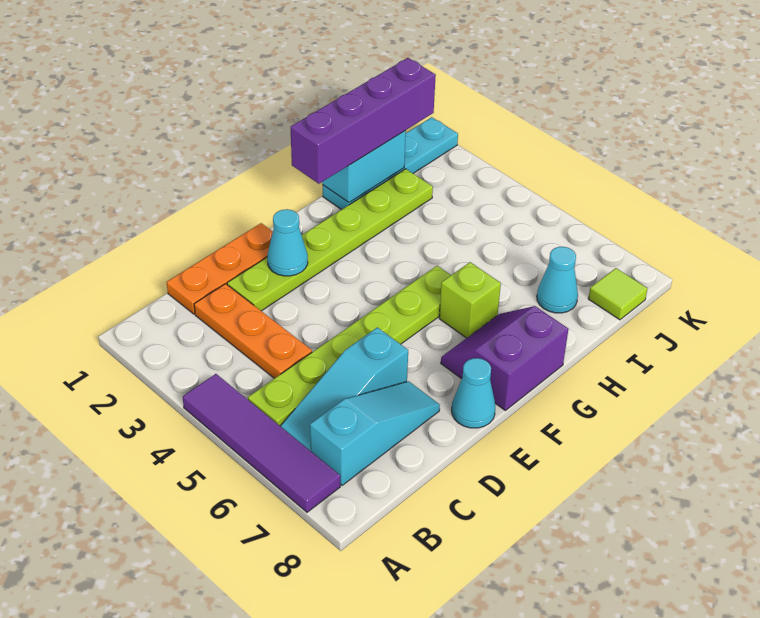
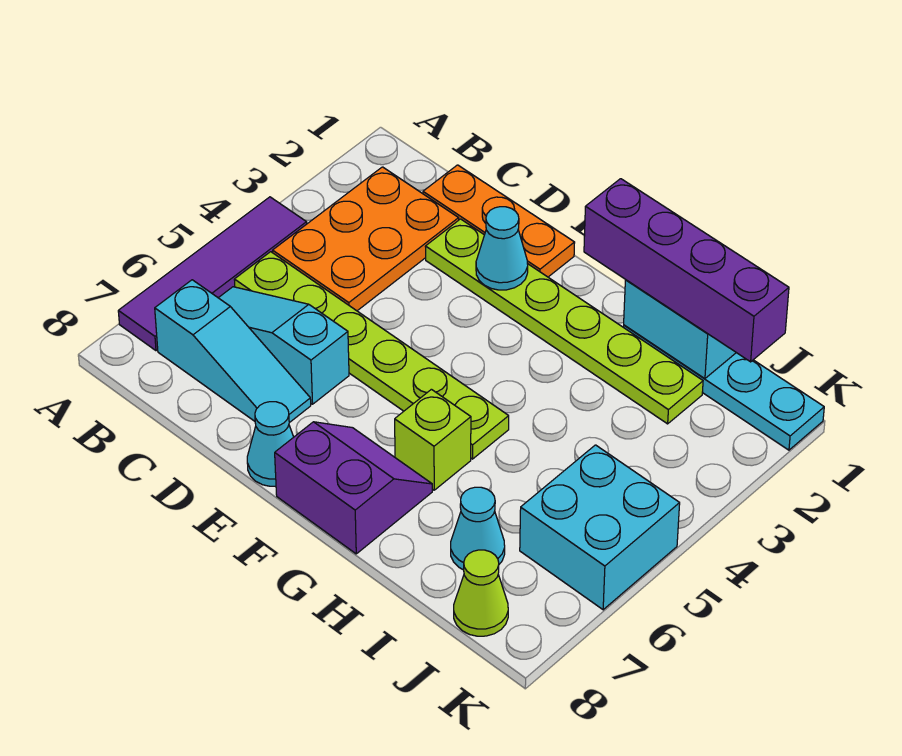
orange 1x3 plate [194,284,312,378] -> orange 2x3 plate [273,167,459,311]
none -> cyan 2x2 brick [520,445,680,610]
lime 1x1 tile [588,268,648,320] -> lime 1x1 cone [454,550,508,636]

